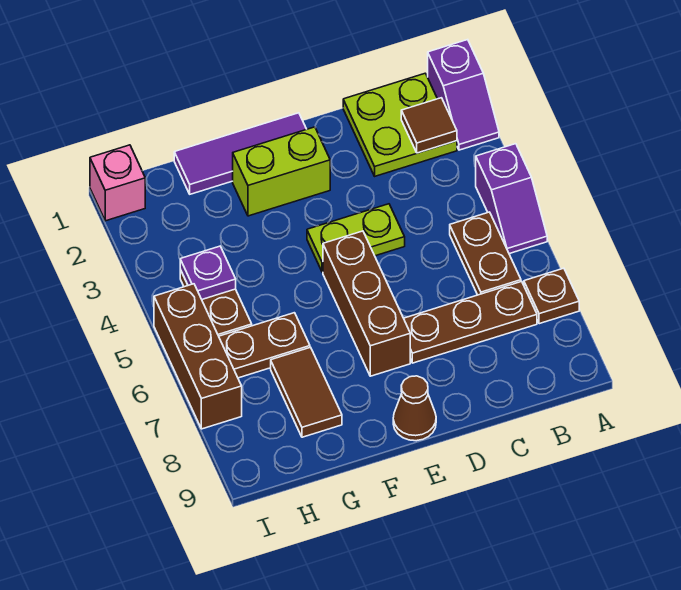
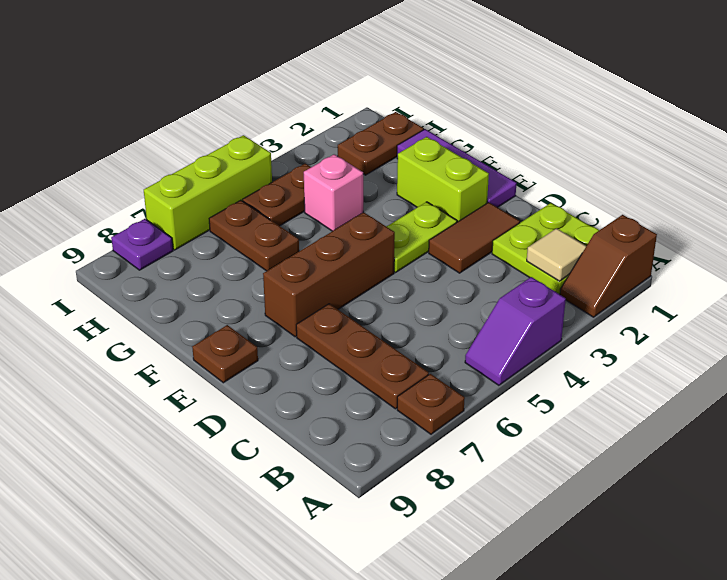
purple 1x2 slope [428,40,499,150] -> brown 1x2 slope [560,215,657,317]
brown 1x1 tile [401,98,457,153] -> tan 1x1 tile [527,228,586,281]
brown 1x2 plate [450,212,521,295] -> brown 1x2 plate moved to [338,112,424,175]
lime 1x2 plate [307,204,405,272] -> lime 1x2 plate turned to [386,202,457,273]
brown 1x1 cone [393,376,436,441] -> brown 1x1 plate [192,325,258,383]
brown 1x2 tile [271,347,342,437] -> brown 1x2 tile moved to [429,202,520,273]
purple 1x1 plate [180,246,236,299] -> purple 1x1 plate moved to [111,219,173,270]
pink 1x1 brick [90,145,145,221] -> pink 1x1 brick moved to [304,154,363,231]
brown 1x3 brick [154,284,242,429] -> lime 1x3 brick [144,135,272,250]

